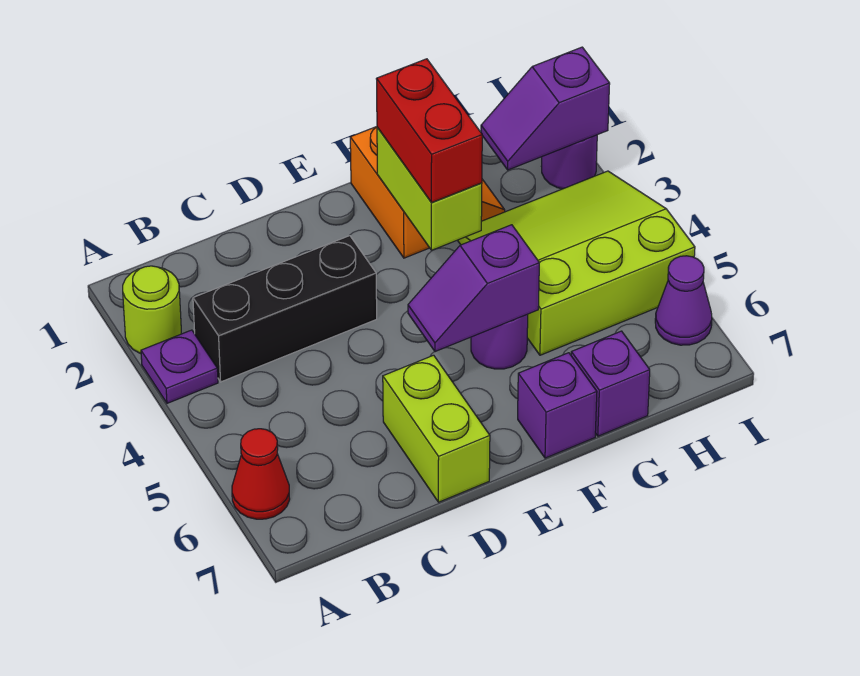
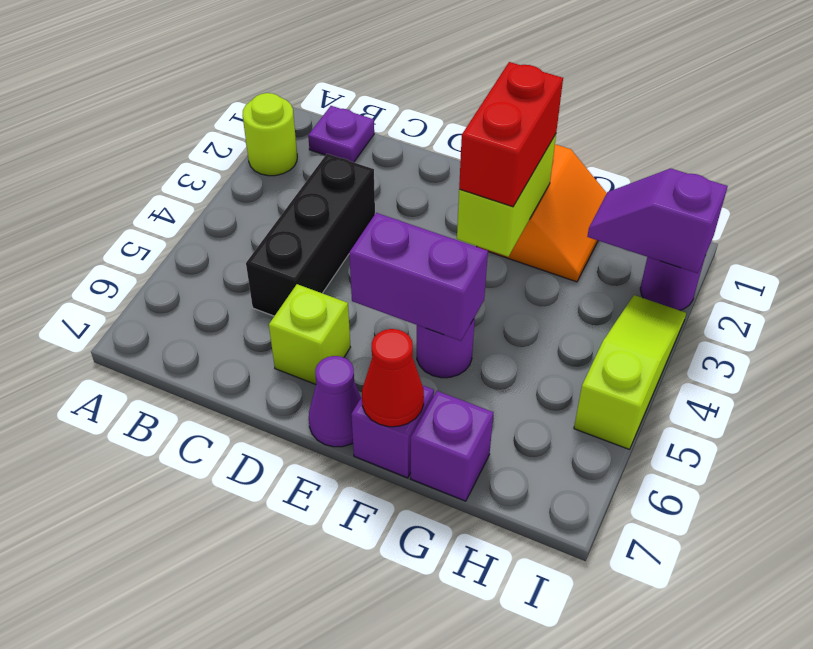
purple 1x1 plate [141,330,218,403] -> purple 1x1 plate moved to [308,106,374,162]
red 1x1 cone [232,429,290,519] -> red 1x1 cone moved to [362,329,424,427]
black 1x3 brick [193,236,377,382] -> black 1x3 brick turned to [246,154,375,316]
lime 1x2 brick [383,355,490,502] -> lime 1x1 brick [269,284,350,384]
purple 1x2 slope [408,225,539,352] -> purple 1x2 brick [349,213,488,341]
lime 3x3 slope [458,171,695,355] -> lime 1x3 slope [574,295,686,449]
purple 1x1 cone [655,256,712,345] -> purple 1x1 cone moved to [309,356,361,447]

